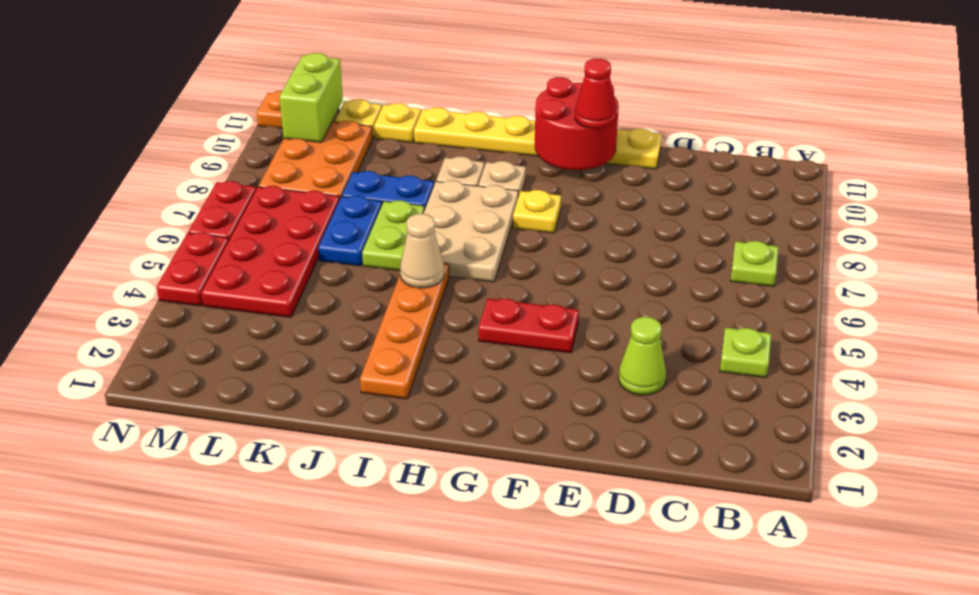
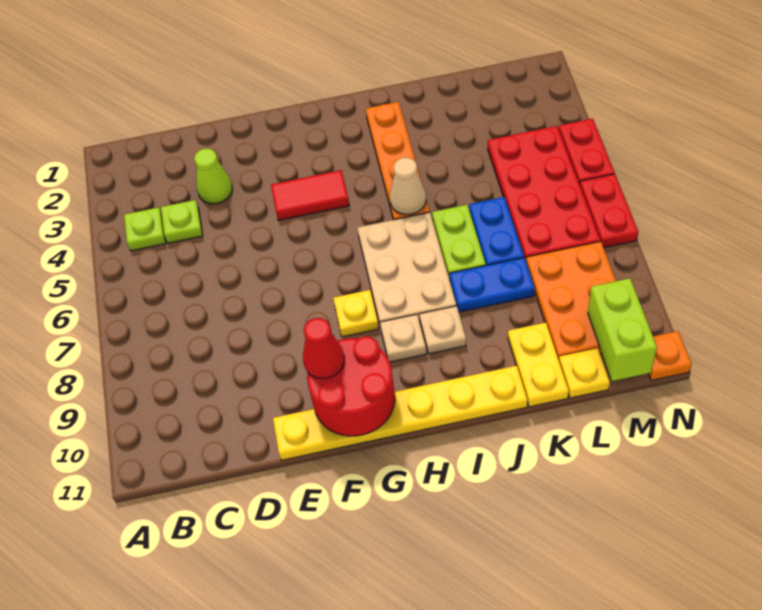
lime 1x1 plate [730,241,778,287] -> lime 1x1 plate moved to [161,200,203,243]
red 1x2 plate [478,298,579,353] -> red 1x2 tile [271,170,349,221]
yellow 1x1 plate [374,103,421,143] -> yellow 1x2 plate [508,323,569,407]

